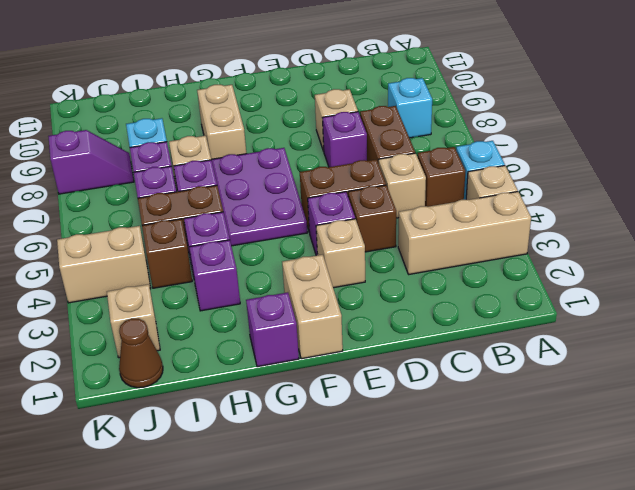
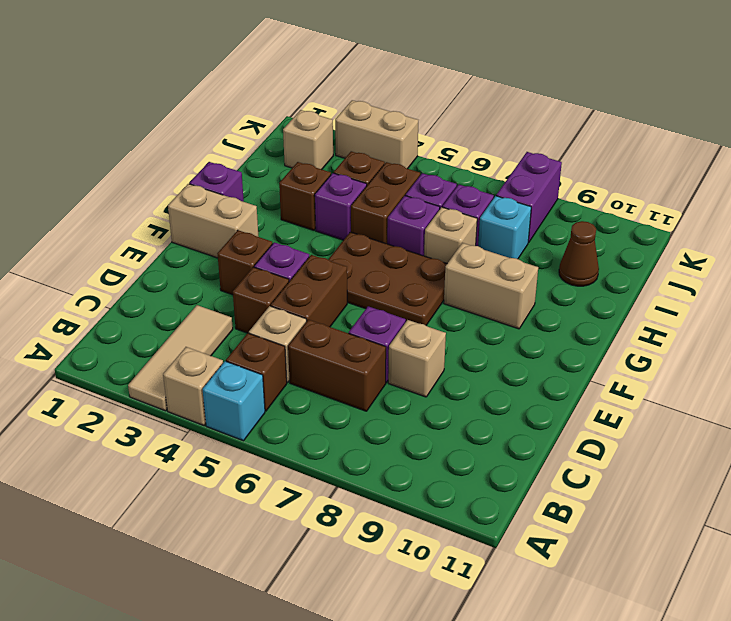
tan 1x3 brick [398,192,531,274] -> tan 1x3 tile [128,305,233,411]
cyan 1x1 brick [388,78,432,138] -> none
tan 1x1 brick [316,219,365,288] -> brown 1x1 brick [217,230,272,295]
purple 2x3 plate [211,148,307,246] -> brown 2x3 plate [328,232,447,325]
purple 1x1 brick [189,240,240,311] -> brown 1x1 brick [279,162,331,230]
brown 1x1 cone [119,319,163,388] -> brown 1x1 cone moved to [559,221,599,286]
tan 1x2 brick [57,226,151,303] -> tan 1x2 brick turned to [335,100,418,169]
purple 1x2 slope [48,130,134,194] -> purple 1x2 brick [496,152,562,243]

